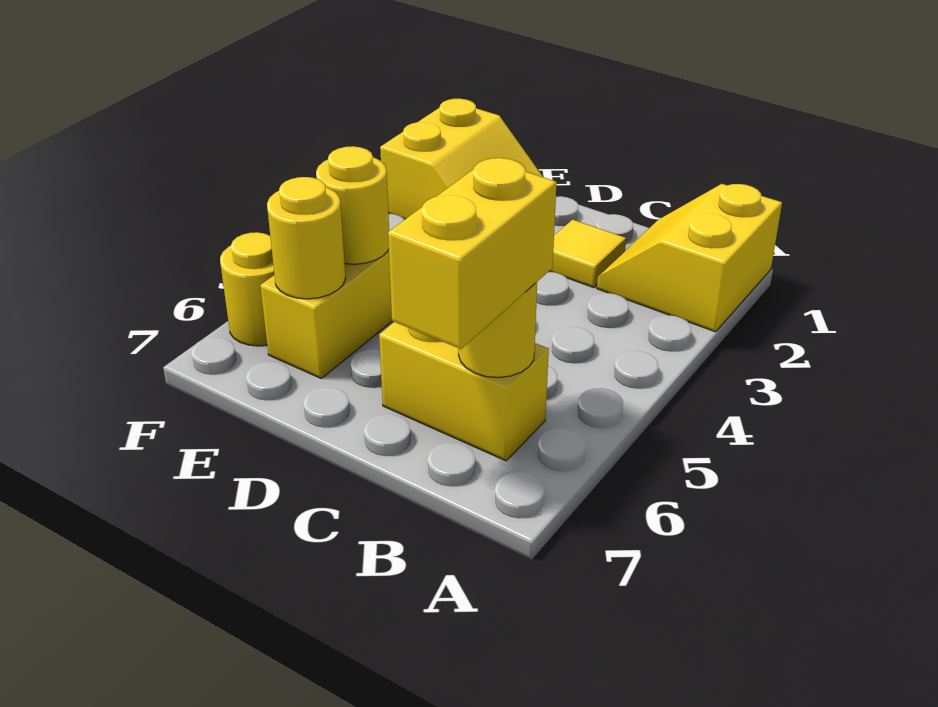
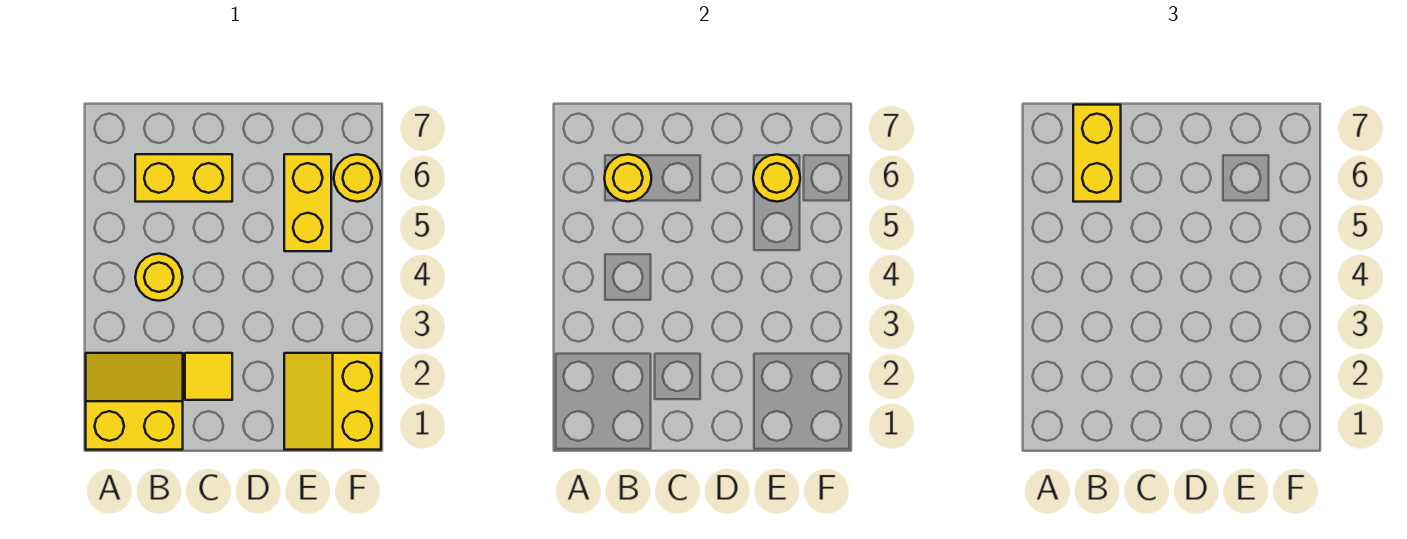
yellow 2x2 slope [597,184,782,332] -> yellow 2x2 slope turned to [86,353,183,450]
yellow 1x1 round brick [316,146,389,264] -> yellow 1x1 round brick moved to [135,254,183,301]

